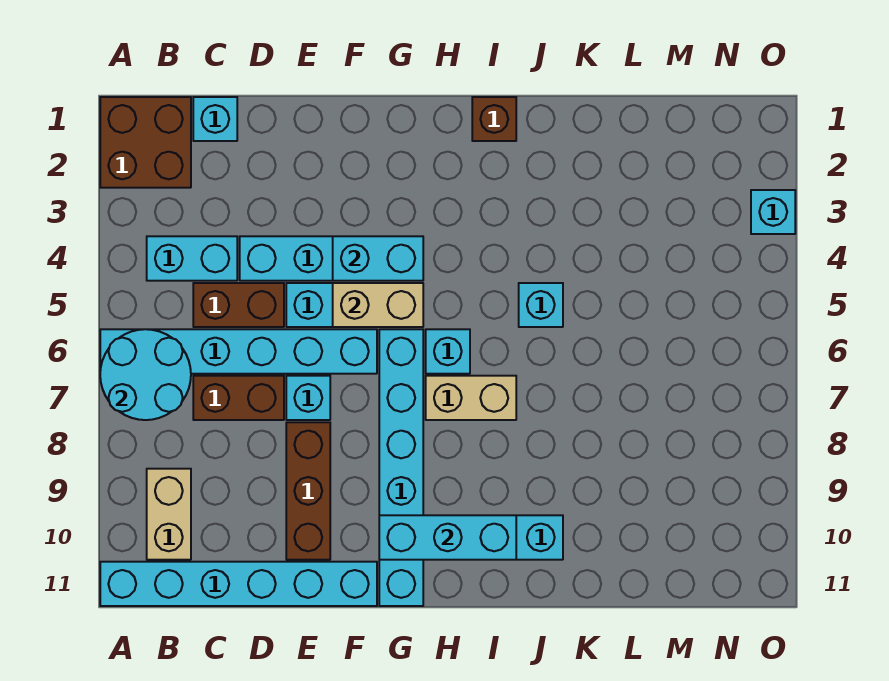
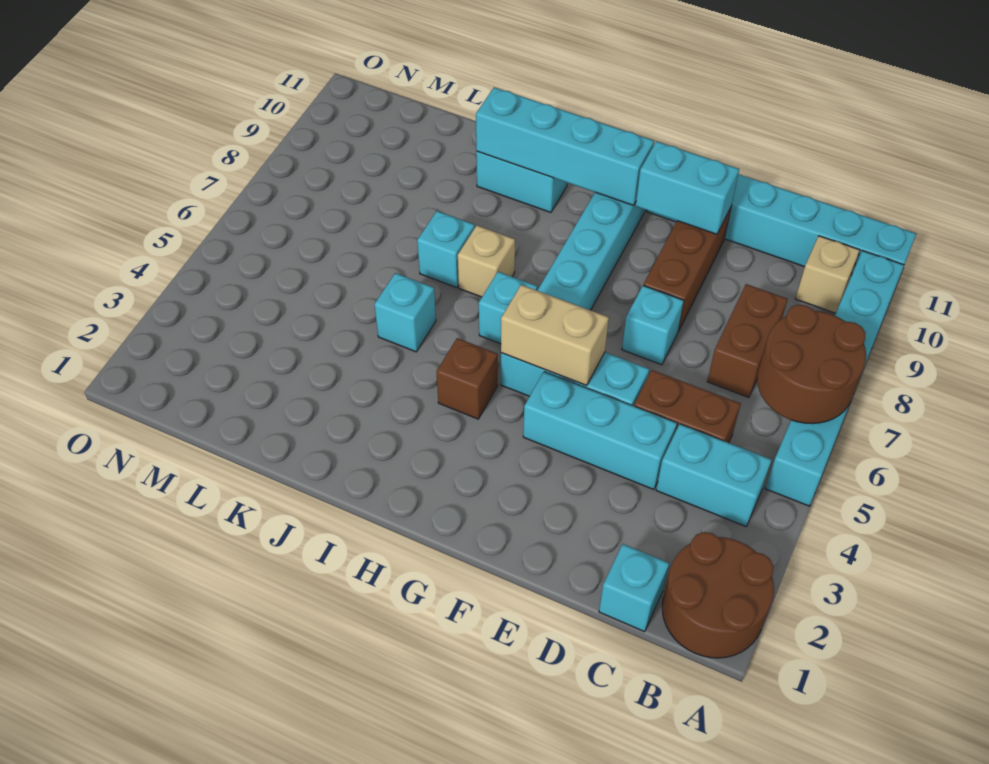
brown 2x2 brick [100,97,191,188] -> brown 2x2 round brick [662,532,774,658]
cyan 1x6 brick [100,329,377,374] -> cyan 1x6 brick turned to [765,251,904,506]
cyan 2x2 round brick [100,329,191,420] -> brown 2x2 round brick [757,305,866,424]
tan 1x2 brick [147,469,191,560] -> tan 1x1 brick [795,236,860,313]
brown 1x2 brick [193,376,284,420] -> brown 1x2 brick turned to [707,284,788,397]
cyan 1x2 brick [333,236,423,281] -> cyan 1x2 brick moved to [636,141,739,234]
cyan 1x3 brick [379,515,516,560] -> cyan 1x4 brick [476,87,654,205]
tan 1x2 brick [426,376,516,420] -> tan 1x1 brick [458,226,515,297]
brown 1x1 brick [472,97,516,141] -> brown 1x1 brick moved to [436,338,498,419]
cyan 1x1 brick [751,190,795,234] -> cyan 1x1 brick moved to [417,211,475,288]

